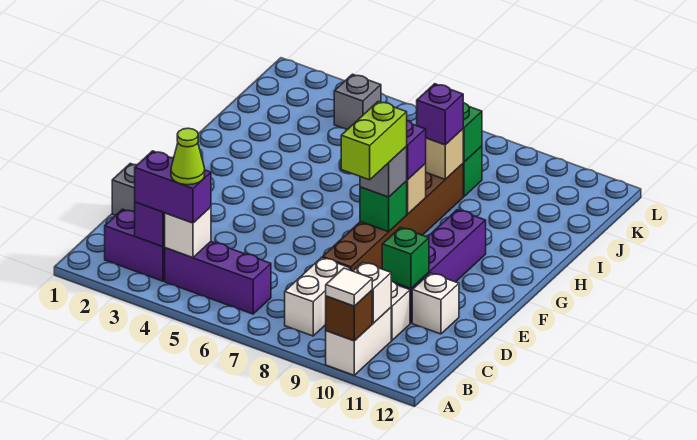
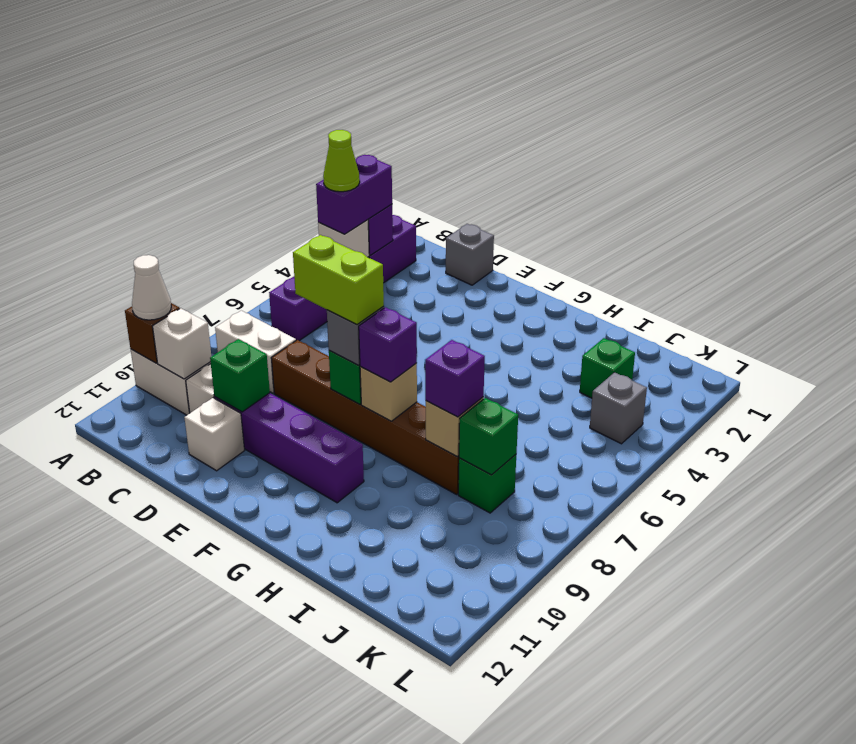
white 1x1 tile [326,268,372,306] -> white 1x1 cone [132,255,171,320]
none -> green 1x1 brick [580,338,635,398]

